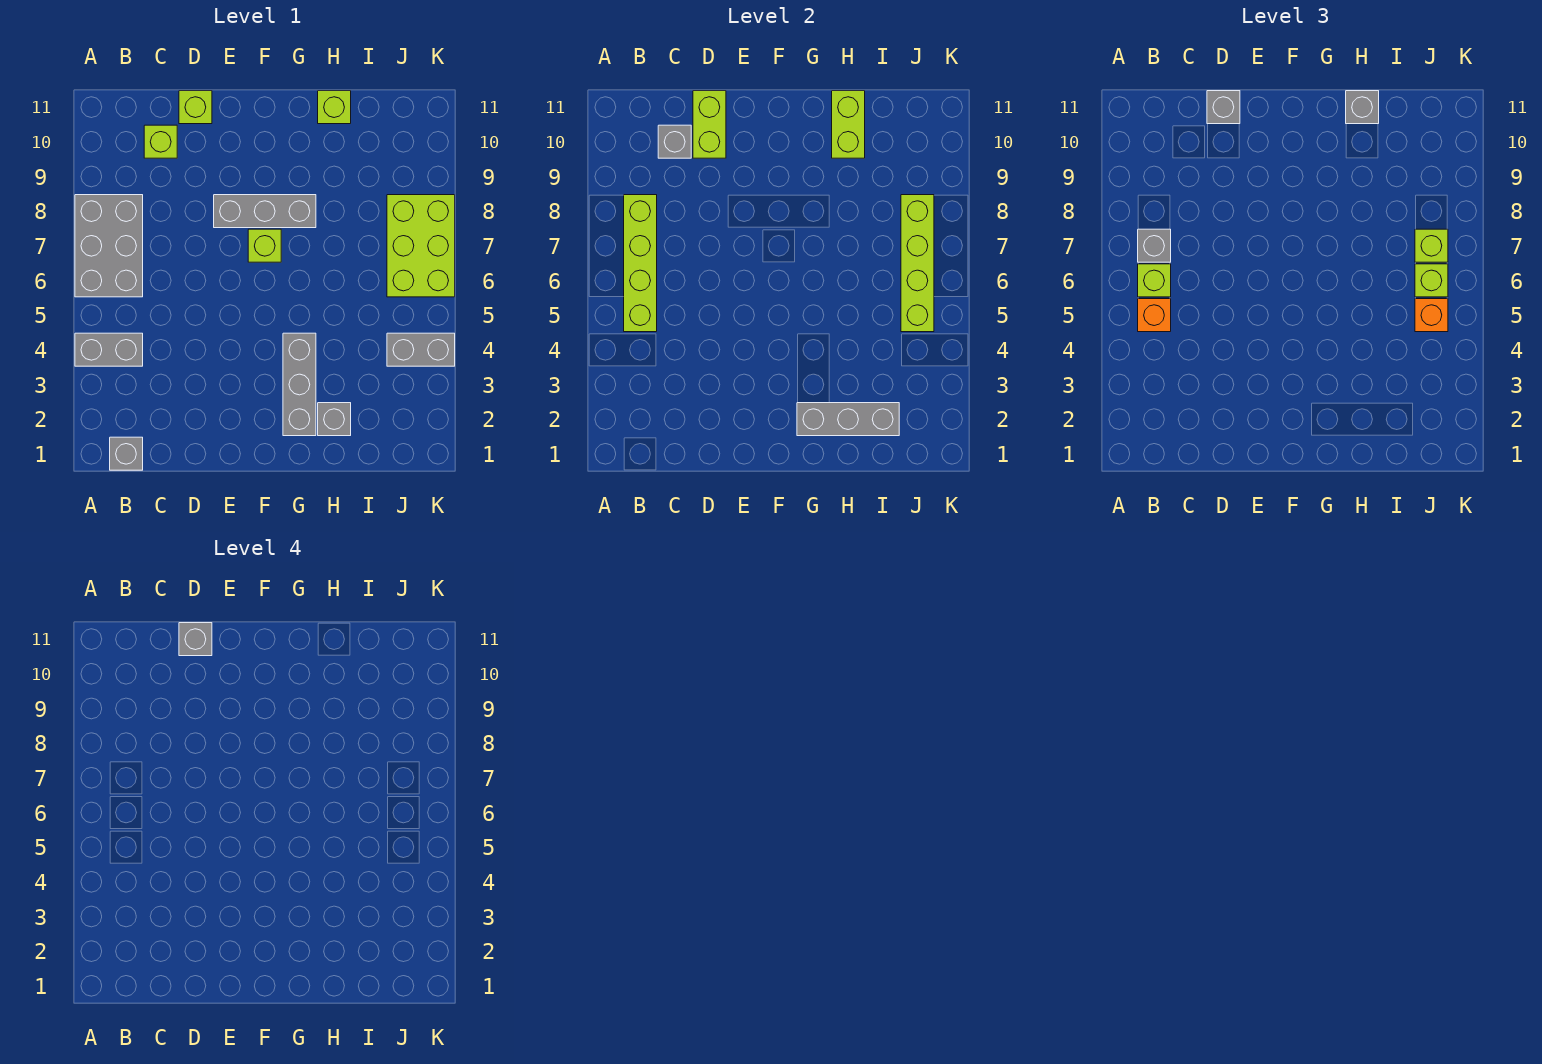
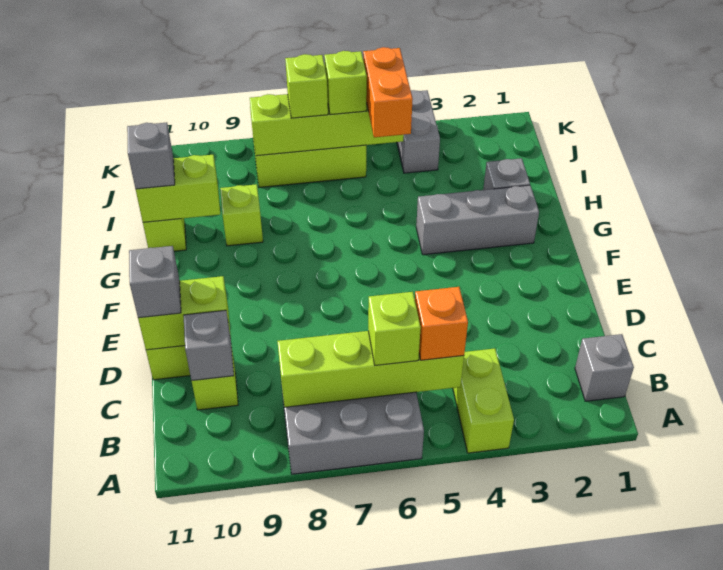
grey 1x2 brick [75,333,143,366] -> lime 1x2 brick [453,348,514,453]
grey 1x1 brick [1138,229,1171,262] -> none
grey 1x1 brick [179,623,212,656] -> none
grey 1x3 brick [214,195,316,228] -> none
lime 1x1 brick [248,229,281,262] -> lime 1x1 brick moved to [220,184,263,246]
grey 1x3 brick [797,403,899,436] -> none
orange 1x1 brick [1415,299,1448,332] -> orange 1x2 brick [363,47,413,137]

